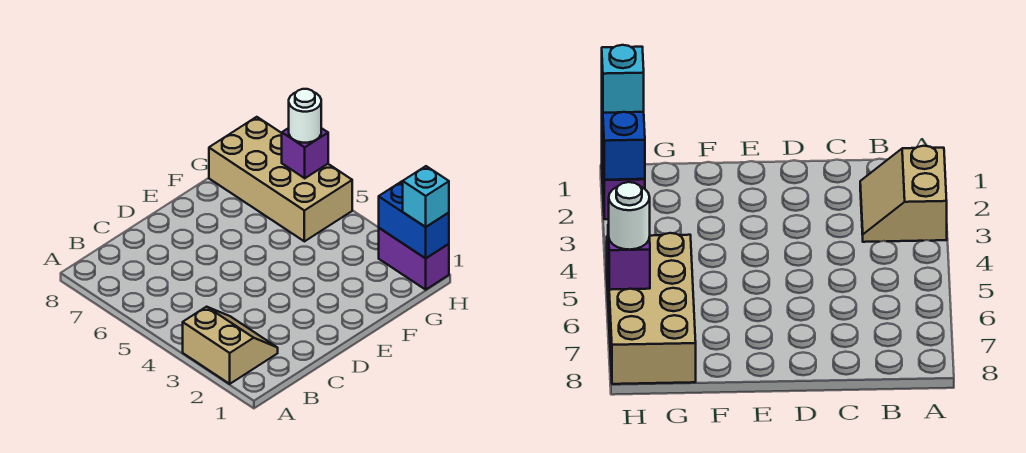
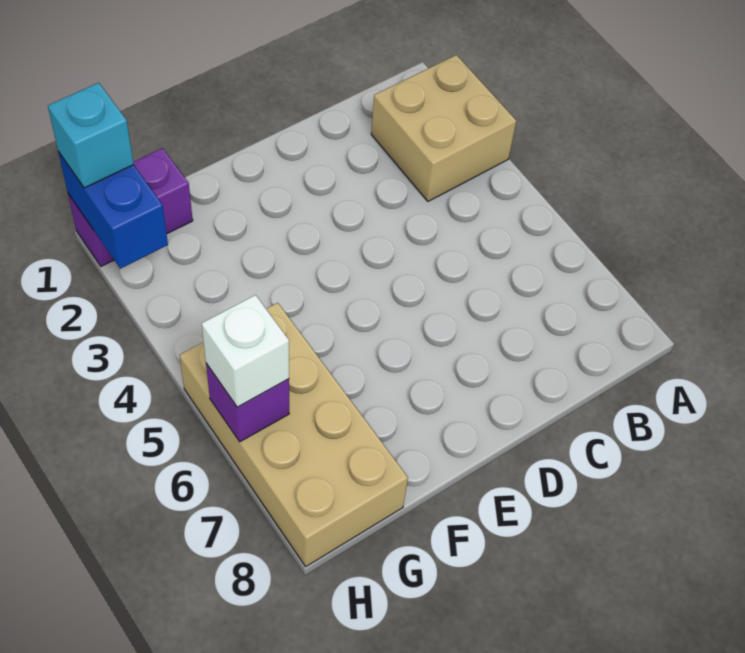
tan 2x2 slope [183,307,278,384] -> tan 2x2 brick [371,55,516,201]
purple 1x2 brick [379,228,449,290] -> purple 1x2 brick turned to [68,148,193,266]
white 1x1 round brick [289,89,321,143] -> white 1x1 brick [202,295,289,407]

